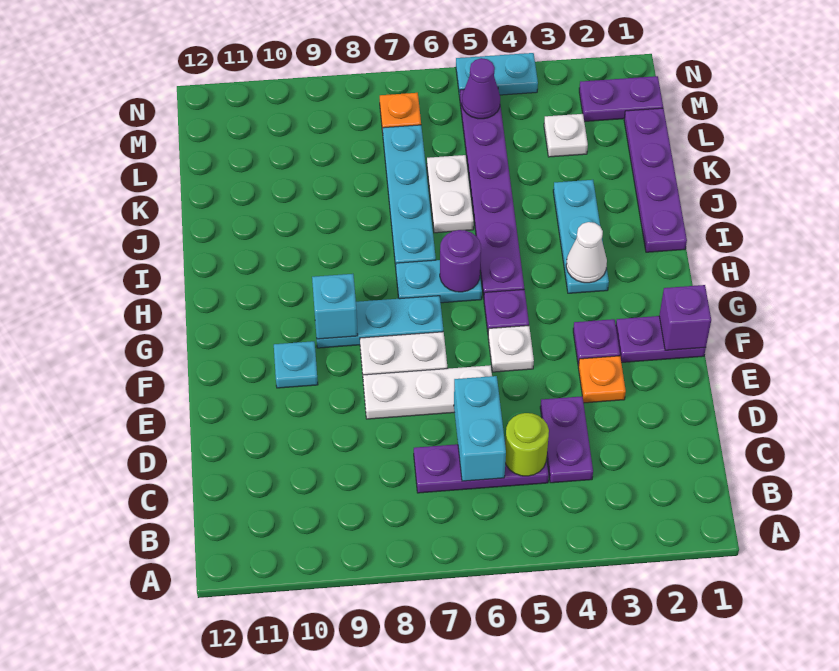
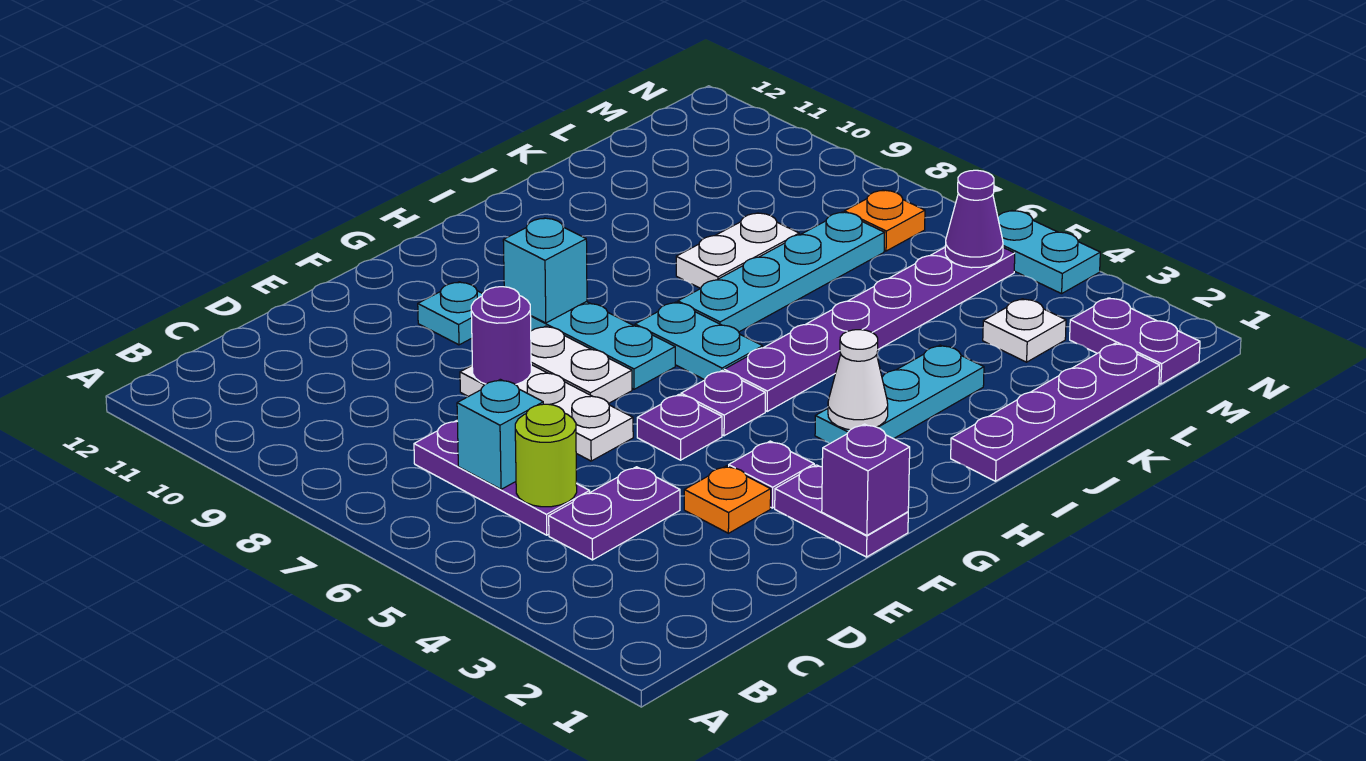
cyan 1x2 brick [454,376,506,481] -> cyan 1x1 brick [457,379,543,489]
white 1x1 plate [488,326,534,372] -> purple 1x1 plate [637,395,722,460]
purple 1x1 round brick [440,230,481,292] -> purple 1x1 round brick moved to [471,287,531,385]
white 1x2 plate [427,155,474,233] -> white 1x2 plate moved to [676,213,799,288]

